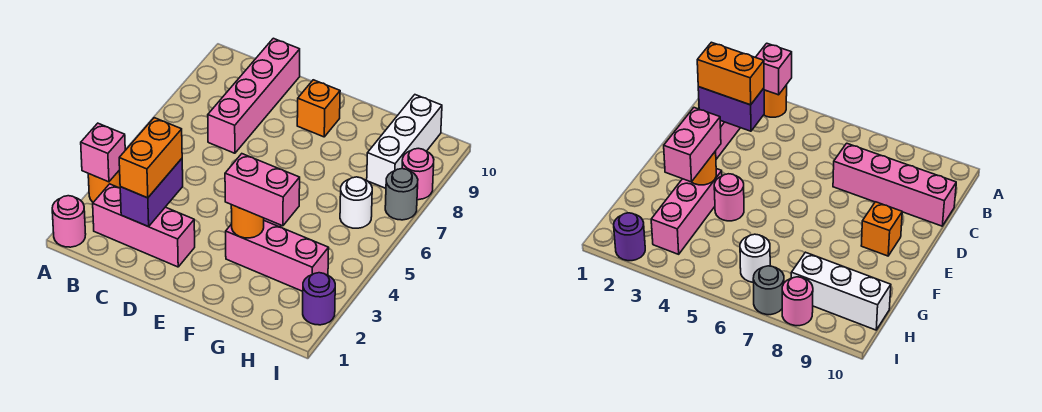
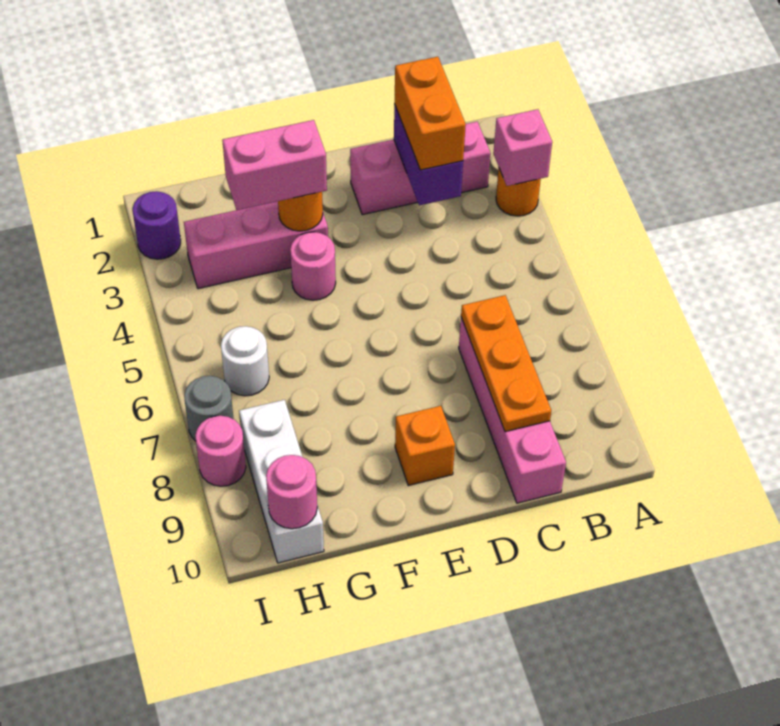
pink 1x1 round brick [52,196,86,247] -> pink 1x1 round brick moved to [266,455,317,529]
none -> orange 1x3 plate [461,295,551,432]

